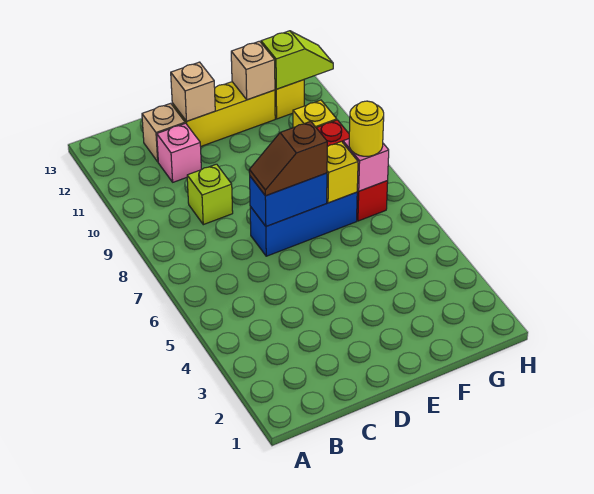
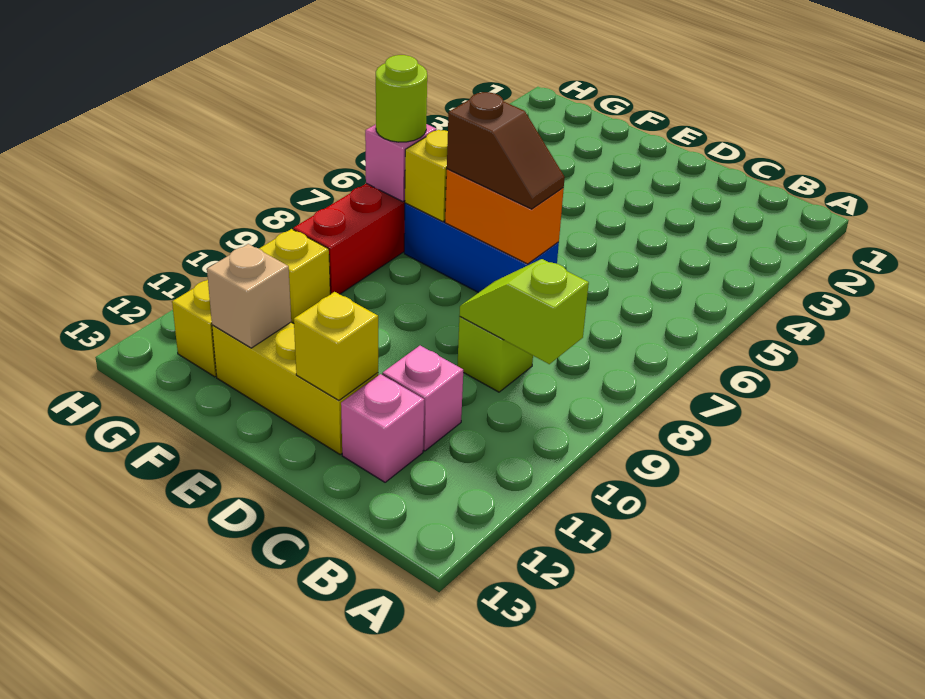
tan 1x1 brick [142,103,185,162] -> pink 1x1 brick [341,374,424,482]
blue 1x2 brick [250,173,327,226] -> orange 1x2 brick [445,169,564,264]
tan 1x1 brick [171,62,215,121] -> yellow 1x1 brick [294,292,378,400]
yellow 1x1 round brick [349,101,384,156] -> lime 1x1 round brick [376,55,427,142]
lime 1x2 slope [261,31,333,89] -> lime 1x2 slope moved to [459,259,589,364]

